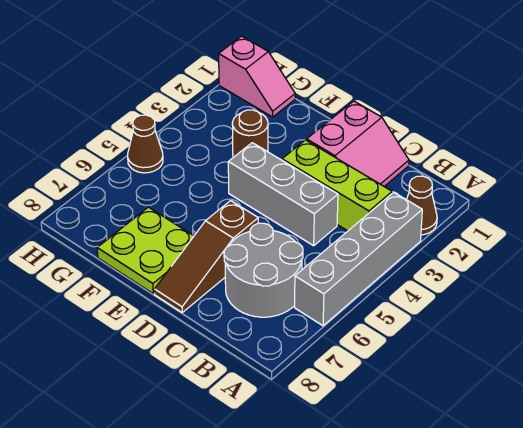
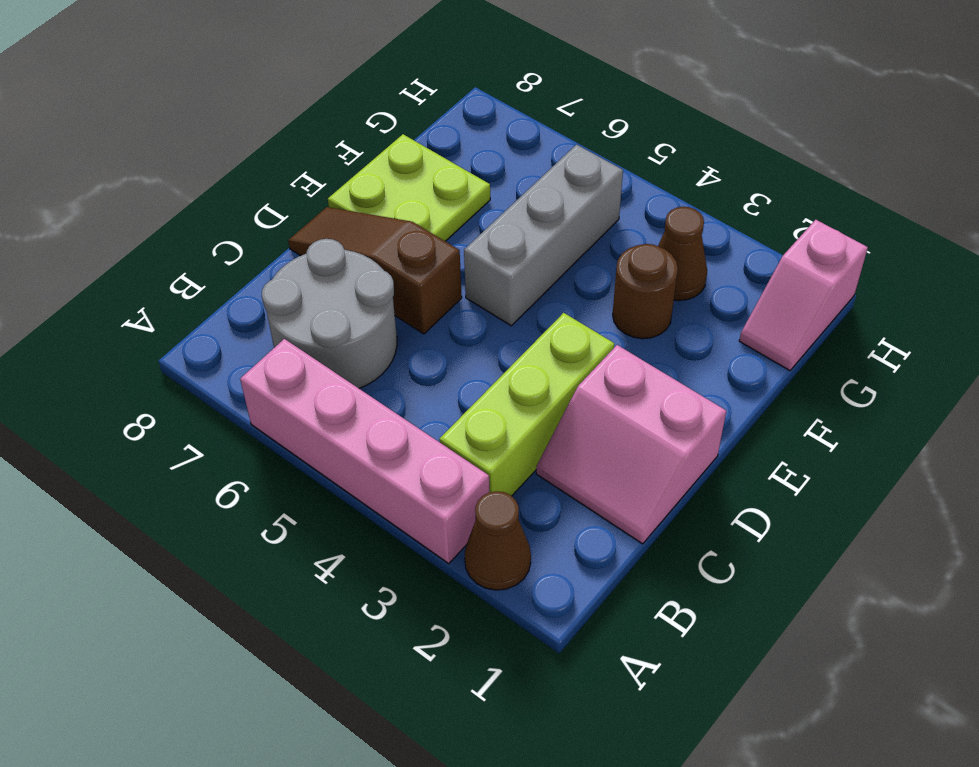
grey 1x4 brick [295,192,422,326] -> pink 1x4 brick [240,339,489,564]
grey 1x3 brick [228,143,338,246] -> grey 1x3 brick moved to [464,144,623,326]
brown 1x1 cone [128,115,163,173] -> brown 1x1 cone moved to [658,207,707,301]

